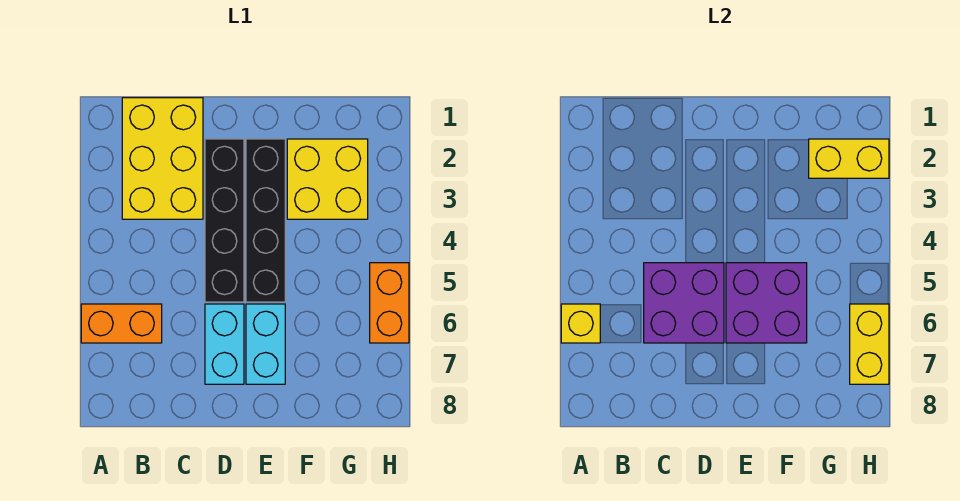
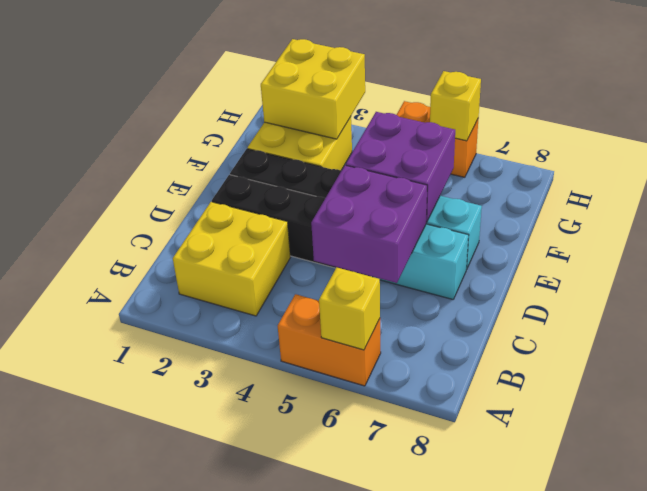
orange 1x2 brick [81,304,162,343] -> orange 1x2 brick turned to [278,294,381,386]
yellow 2x3 brick [122,98,203,219] -> yellow 2x2 brick [173,202,290,316]
yellow 1x2 brick [809,139,889,178] -> yellow 2x2 brick [261,39,365,139]
yellow 1x2 brick [850,304,889,384] -> yellow 1x1 brick [430,71,481,141]

